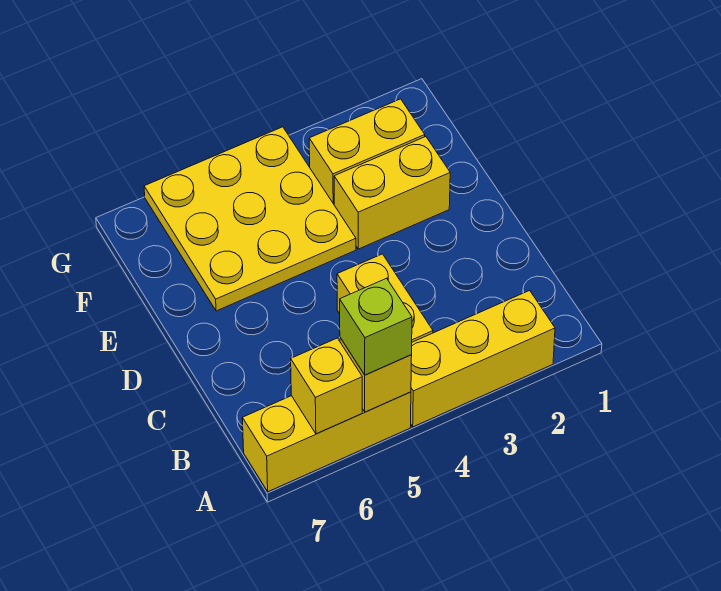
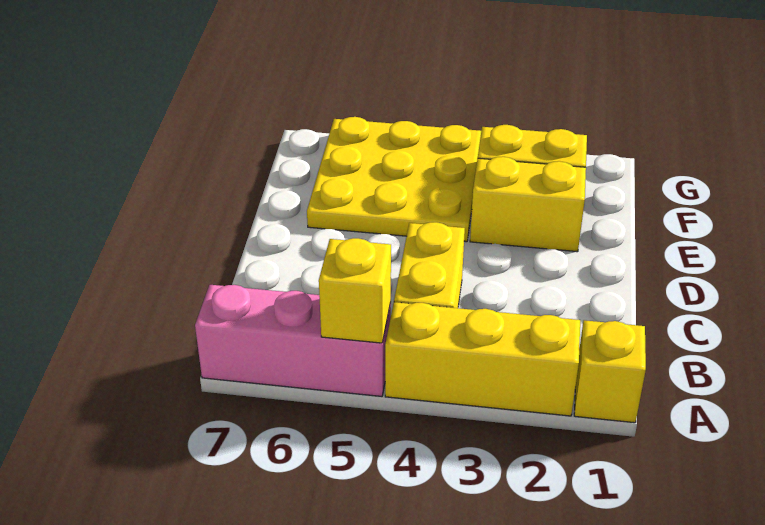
yellow 1x3 brick [242,392,411,492] -> pink 1x3 brick [195,285,391,396]
lime 1x1 brick [340,278,412,375] -> none
yellow 1x1 brick [291,338,362,434] -> yellow 1x1 brick moved to [574,320,646,423]

